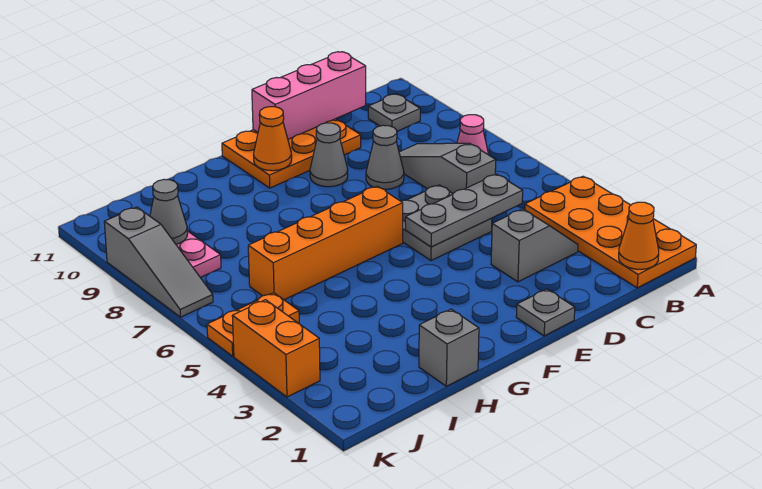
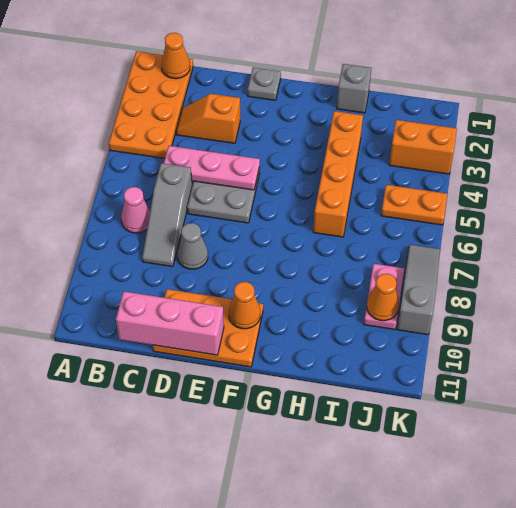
grey 1x1 plate [368,94,420,131] -> none
grey 1x2 slope [491,209,578,282] -> orange 1x2 slope [176,94,240,143]
grey 1x3 plate [405,174,523,247] -> pink 1x3 plate [164,146,260,190]
grey 1x1 cone [310,123,348,187] -> none
orange 1x4 brick [248,186,403,300] -> orange 1x4 brick turned to [313,111,363,237]
grey 1x1 cone [150,179,188,244] -> orange 1x1 cone [367,274,399,321]
orange 1x2 brick [232,300,320,397] -> orange 1x2 brick turned to [389,120,457,174]

